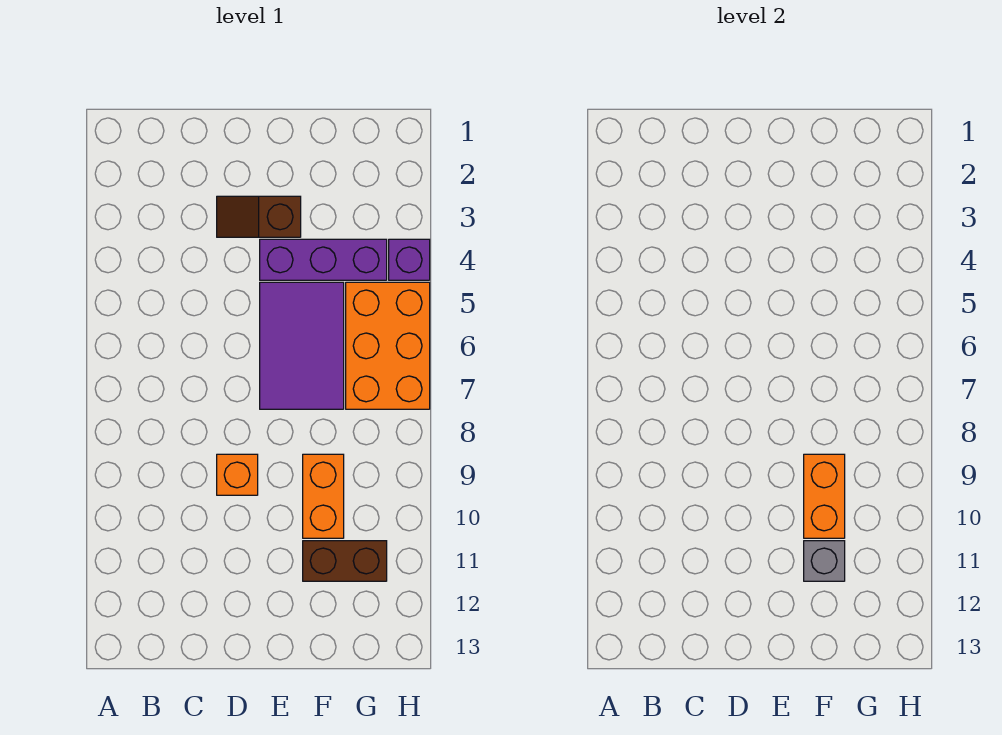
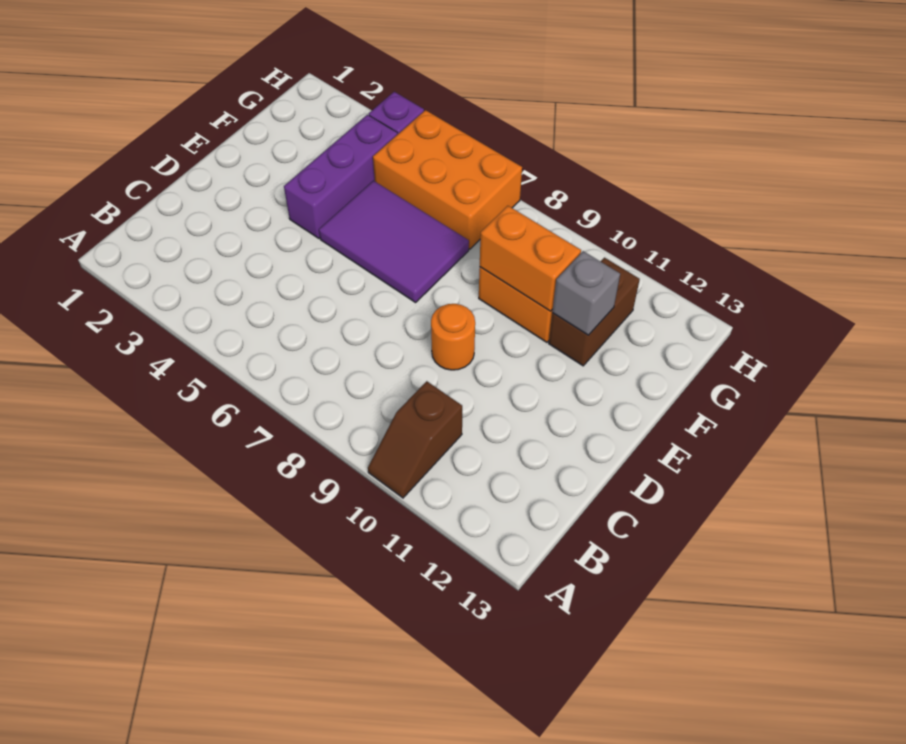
brown 1x2 slope [217,196,301,237] -> brown 1x2 slope moved to [368,381,462,498]
orange 1x1 brick [217,454,258,495] -> orange 1x1 round brick [431,304,475,370]

